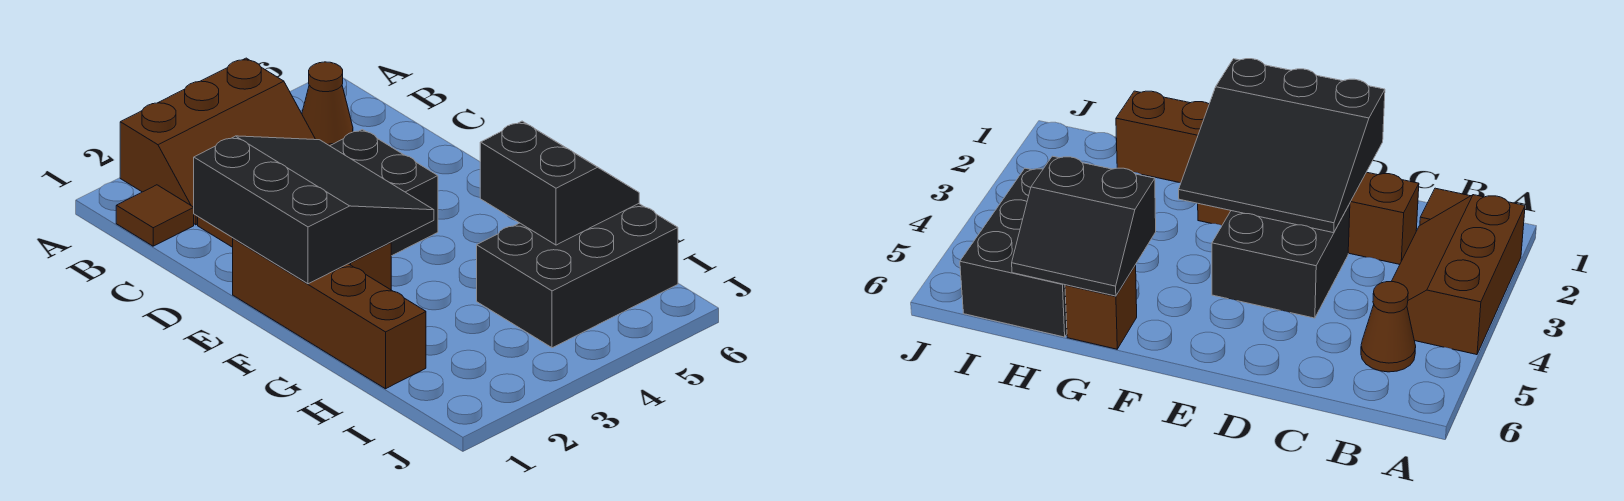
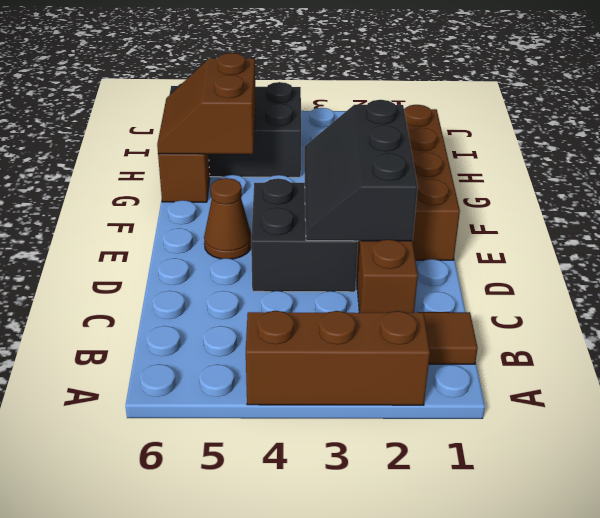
brown 1x1 cone [302,62,353,146] -> brown 1x1 cone moved to [204,178,251,259]
black 3x3 slope [194,136,434,284] -> black 2x3 slope [304,100,418,241]
black 2x2 slope [480,121,639,245] -> brown 2x2 slope [157,53,256,154]

